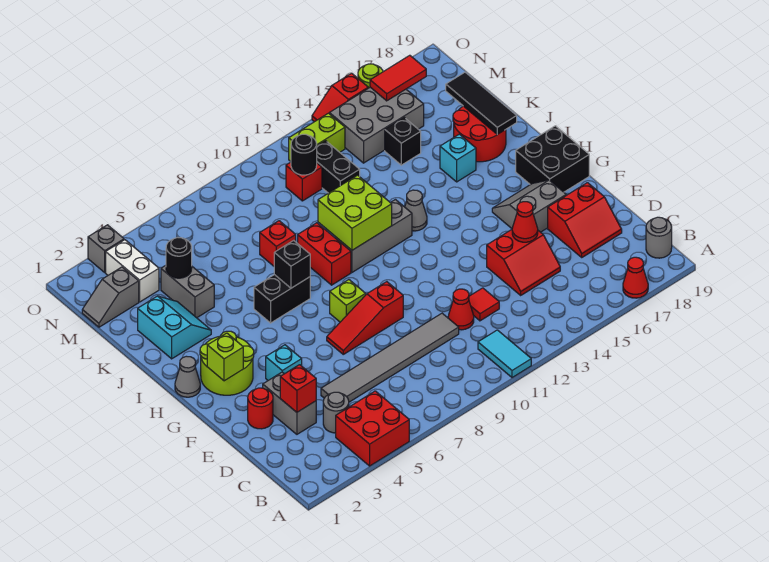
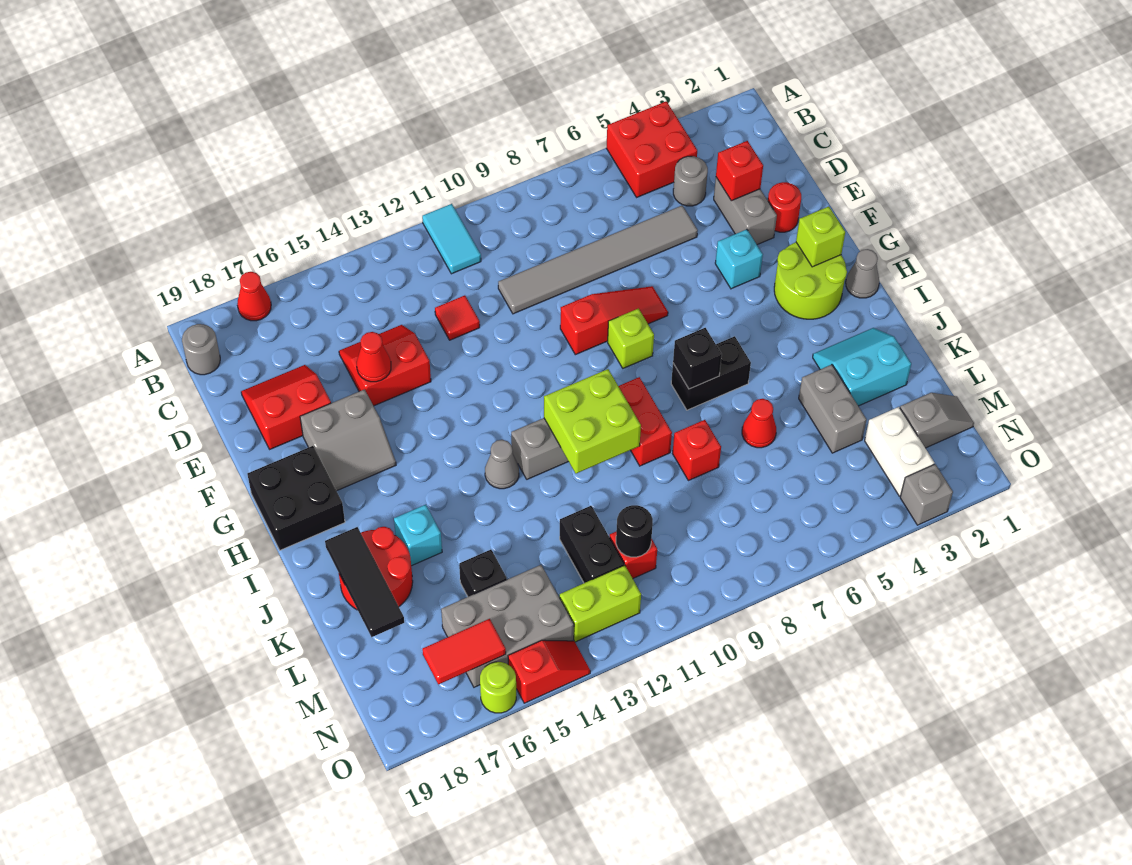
red 1x1 cone [448,289,474,330] -> red 1x1 cone moved to [742,399,776,448]
cyan 2x2 slope [138,296,211,359] -> cyan 2x2 slope turned to [813,328,911,406]
black 1x1 round brick [166,237,192,278] -> none

